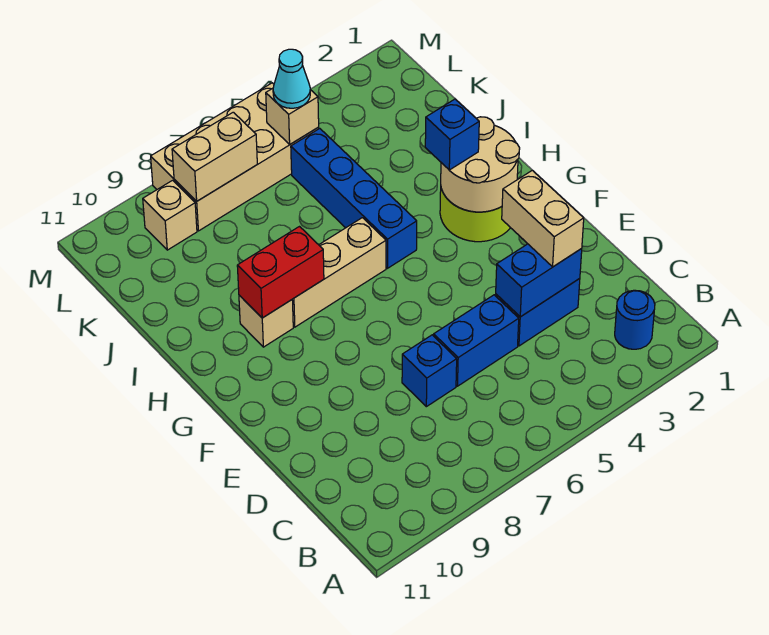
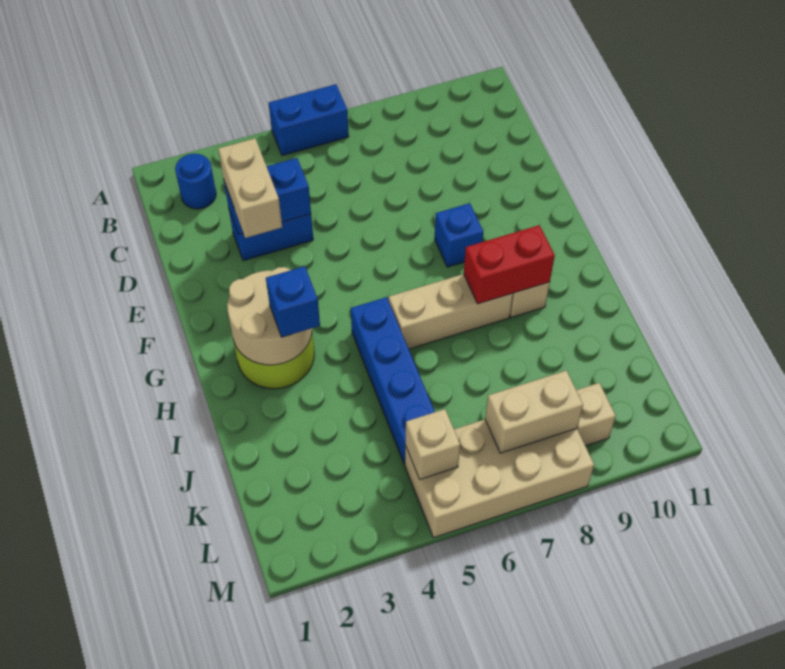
blue 1x2 brick [434,295,519,386] -> blue 1x2 brick moved to [269,84,349,155]
blue 1x1 brick [402,335,457,407] -> blue 1x1 brick moved to [435,203,483,267]
cyan 1x1 cone [273,49,310,108] -> none

